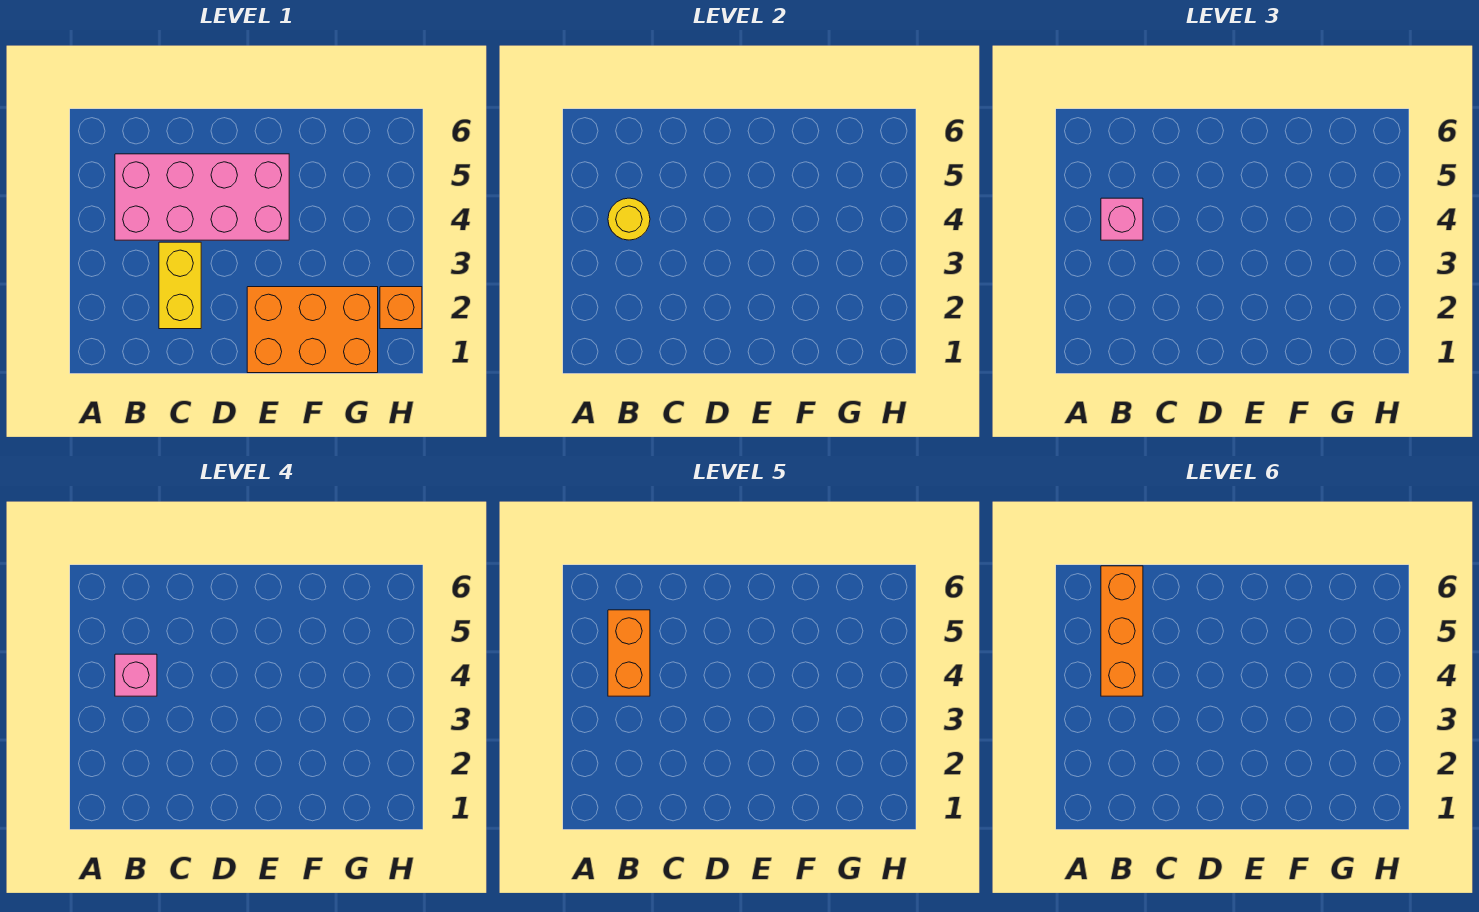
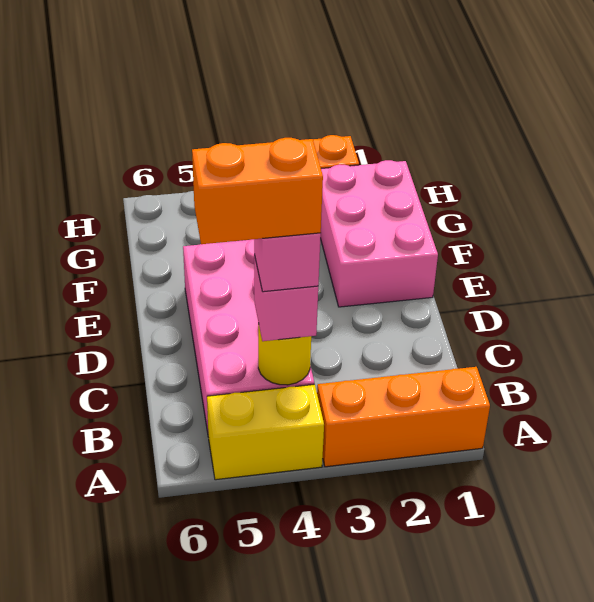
orange 1x3 brick [1101,566,1143,696] -> orange 1x3 brick moved to [317,367,490,467]
yellow 1x2 brick [159,242,201,329] -> yellow 1x2 brick moved to [207,384,324,480]
orange 2x3 brick [247,287,378,373] -> pink 2x3 brick [320,160,438,307]

